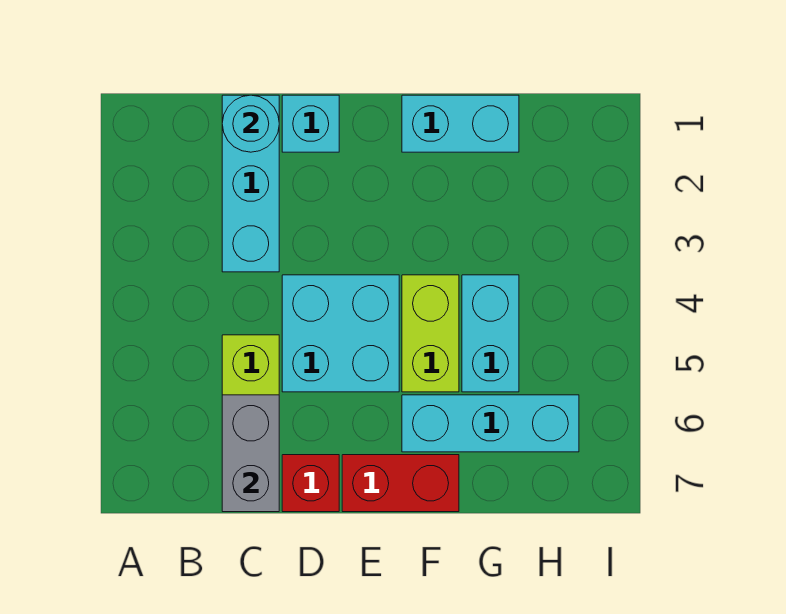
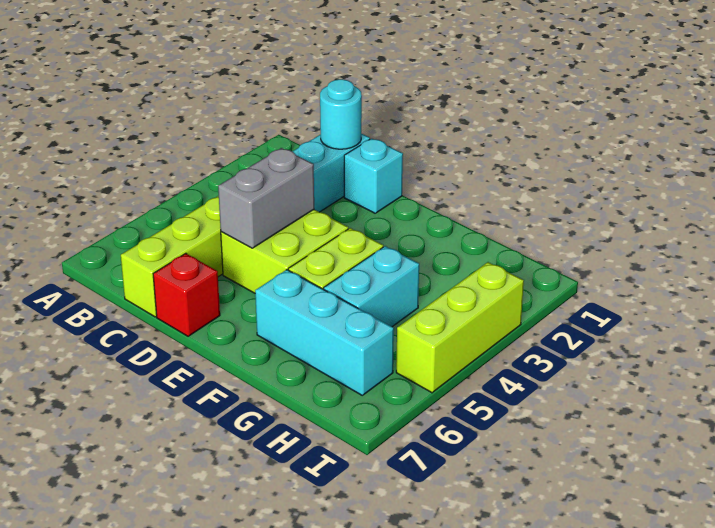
grey 1x2 brick [222,395,279,512] -> grey 1x2 brick moved to [218,148,314,248]
cyan 2x2 brick [282,275,399,392] -> lime 2x2 brick [221,210,348,293]
red 1x2 brick [342,455,459,512] -> none
cyan 1x2 brick [402,95,519,152] -> none
none -> lime 1x3 brick [396,262,524,393]

